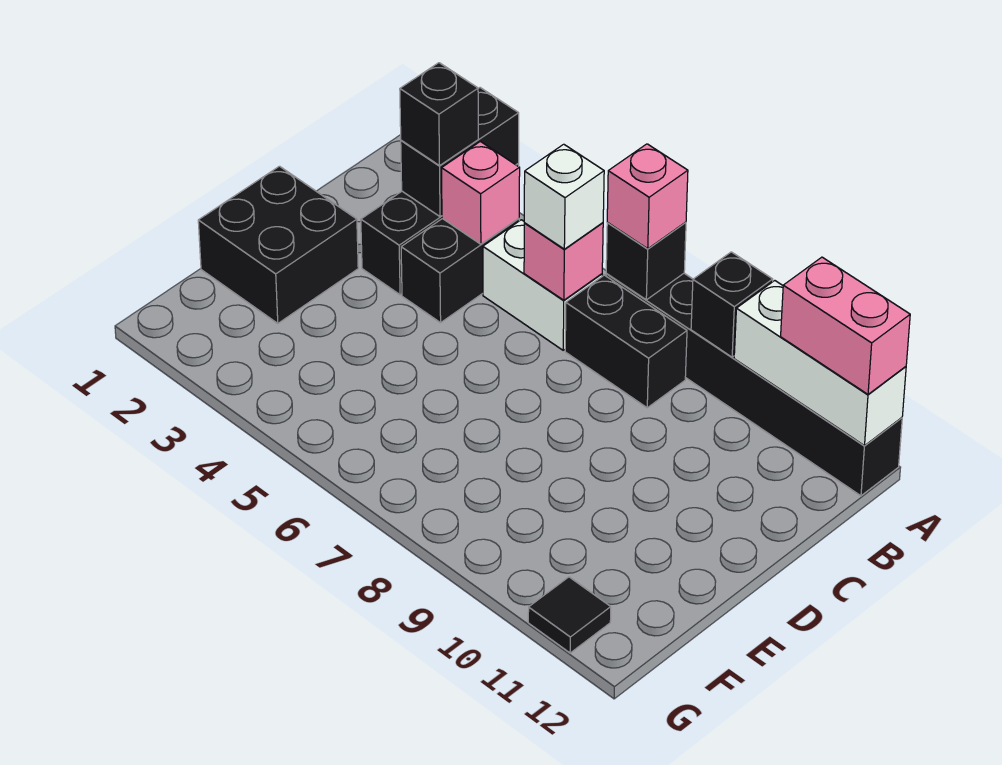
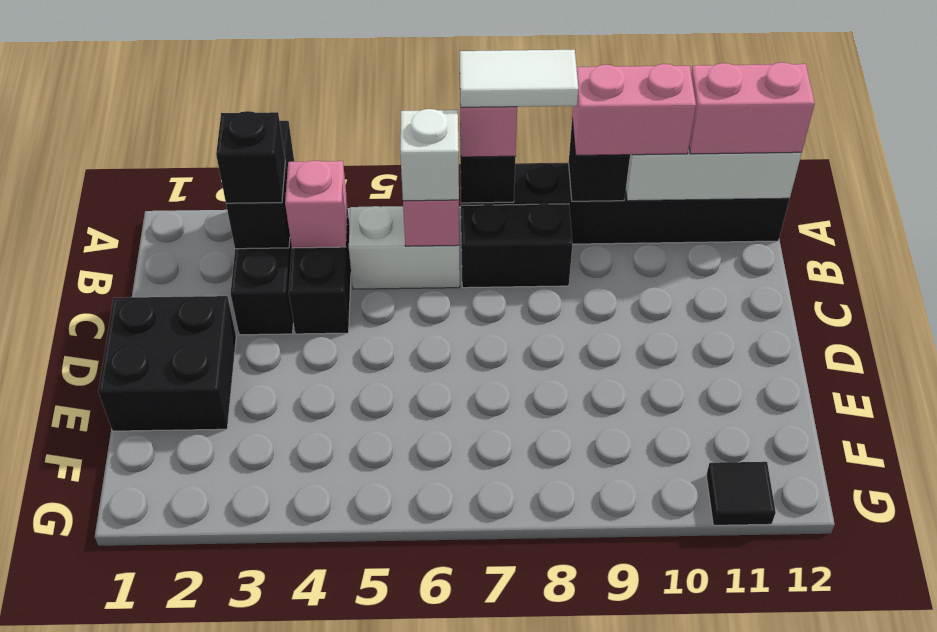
none -> white 1x2 tile [460,50,578,107]
none -> pink 1x2 brick [572,64,696,155]

